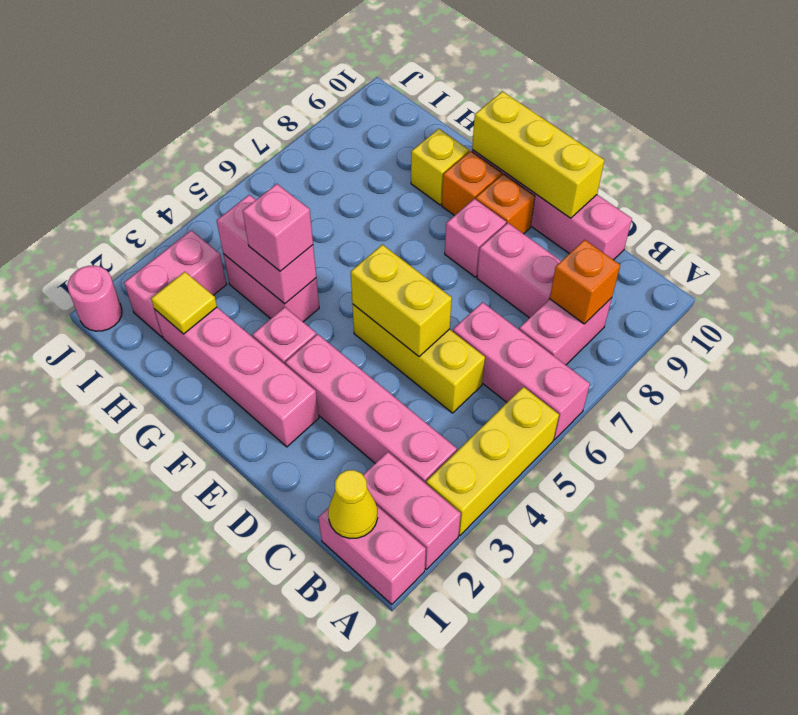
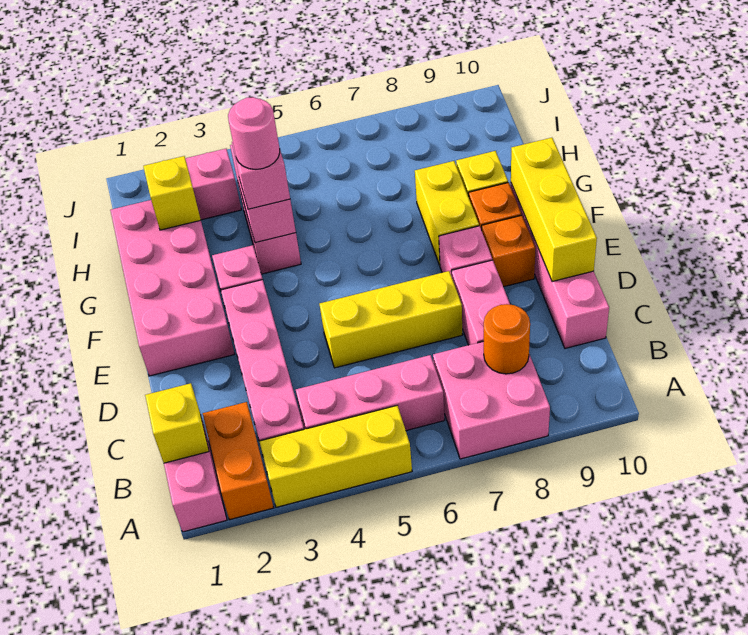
pink 1x2 brick [363,452,461,569] -> orange 1x2 brick [203,402,274,520]
pink 1x3 brick [453,302,590,440] -> pink 1x3 brick turned to [296,355,445,431]
yellow 1x1 cone [328,470,378,539] -> yellow 1x1 brick [145,383,209,463]
pink 1x2 brick [519,298,612,365] -> pink 2x2 brick [433,341,550,459]
orange 1x1 brick [550,240,620,324] -> orange 1x1 round brick [484,304,530,374]
yellow 1x3 brick [352,304,485,413] -> yellow 1x3 brick turned to [320,271,462,368]
yellow 1x2 brick [351,245,452,357] -> yellow 1x2 brick moved to [415,161,479,265]
pink 1x4 brick [154,307,319,447] -> pink 2x4 brick [110,200,235,376]
yellow 1x1 tile [151,272,217,334] -> yellow 1x1 brick [143,156,201,230]
pink 1x1 round brick [68,266,122,331] -> pink 1x1 round brick moved to [228,97,280,169]

